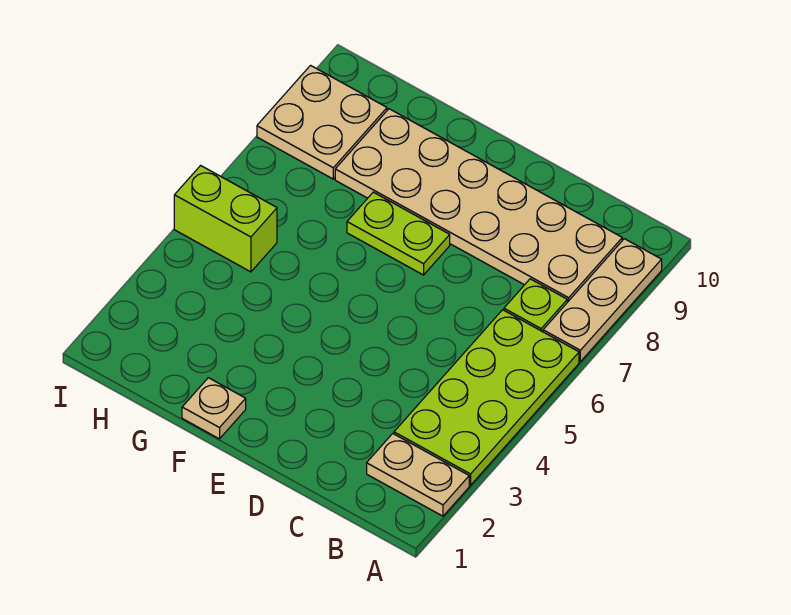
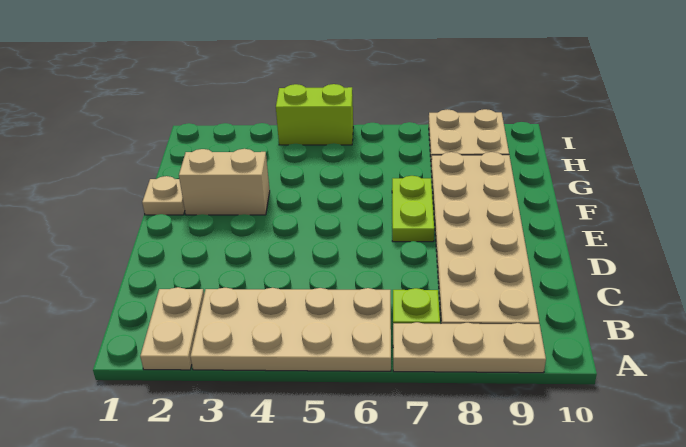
lime 2x4 plate [394,310,579,485] -> tan 2x4 plate [190,288,391,371]
none -> tan 1x2 brick [179,149,270,215]
lime 1x2 brick [174,166,277,272] -> lime 1x2 brick turned to [276,84,353,145]

